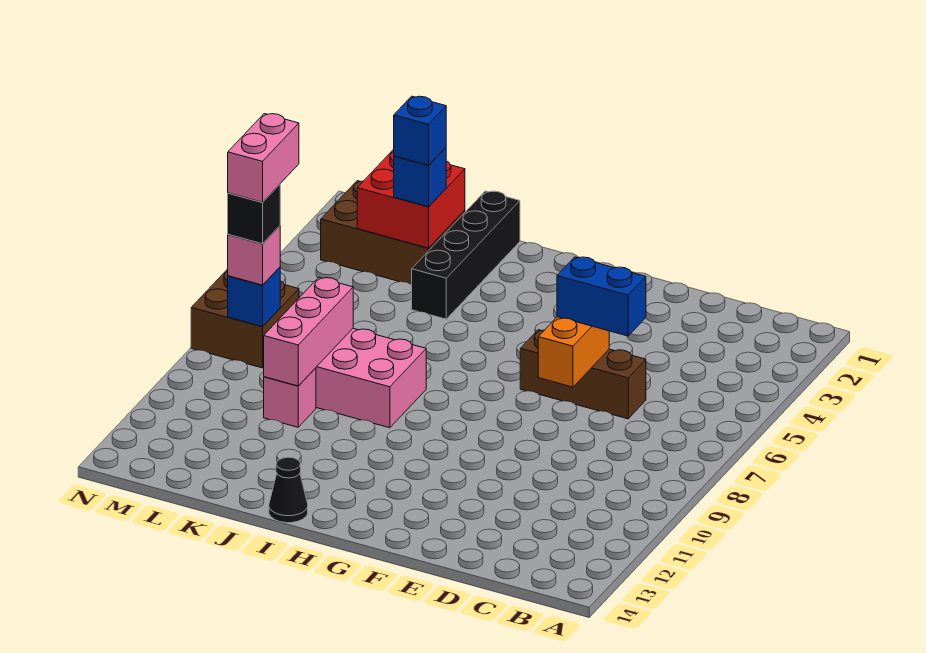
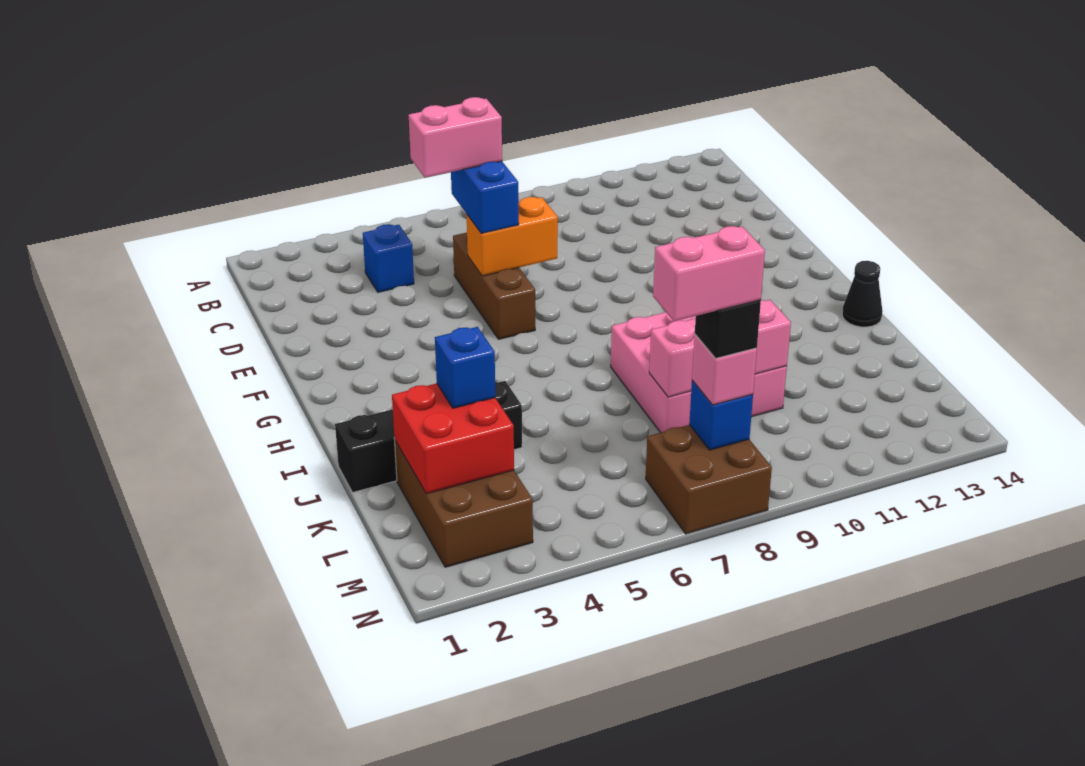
none -> pink 1x2 brick [409,97,502,178]
blue 1x1 brick [394,96,446,165] -> blue 1x1 brick moved to [363,224,414,292]

